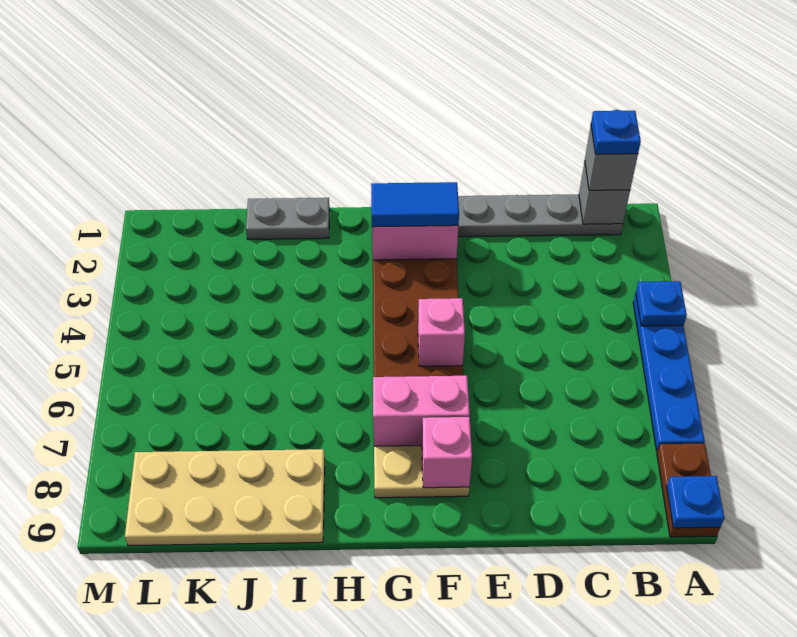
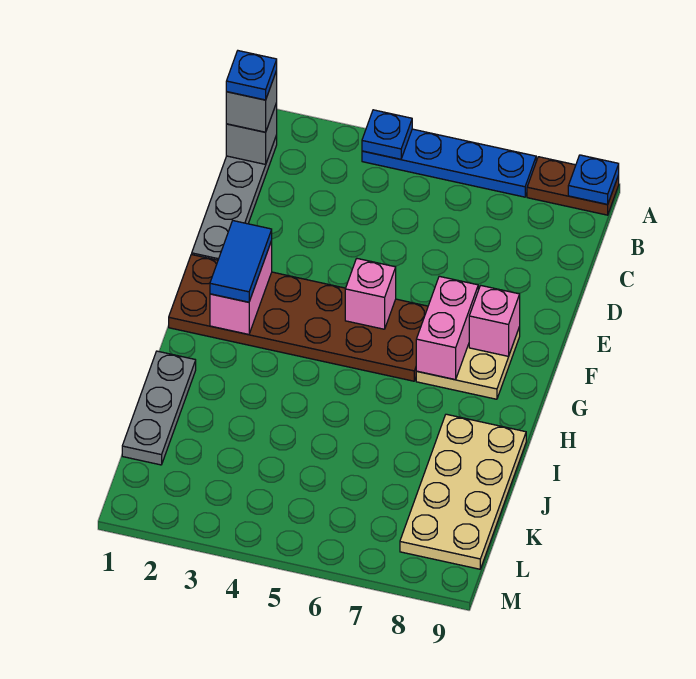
grey 1x2 plate [246,198,330,239] -> grey 1x3 plate [122,351,196,465]

